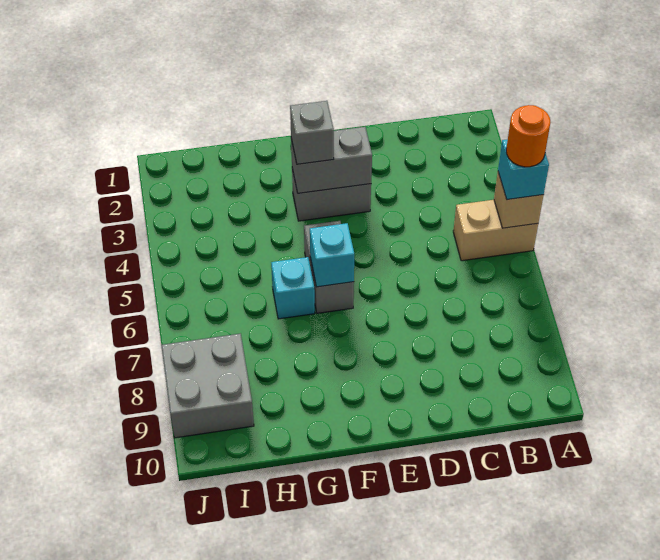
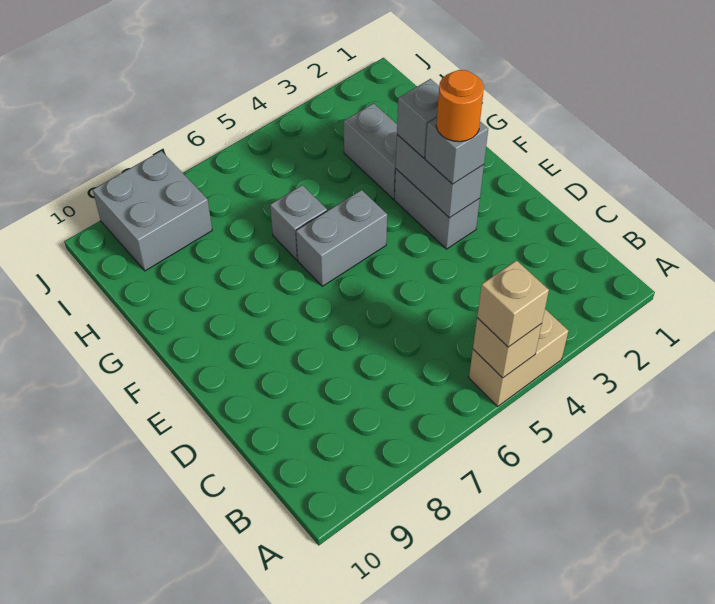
tan 1x2 brick [453,200,538,261] -> tan 1x2 brick turned to [469,309,569,406]
cyan 1x1 brick [498,139,549,200] -> tan 1x1 brick [477,260,549,347]
orange 1x1 round brick [506,105,550,167] -> orange 1x1 round brick moved to [436,70,484,142]
none -> grey 1x1 brick [425,118,488,184]
cyan 1x1 brick [310,223,354,287] -> none
none -> grey 1x2 brick [344,103,397,199]
cyan 1x1 brick [271,257,315,319] -> grey 1x1 brick [270,185,327,260]

